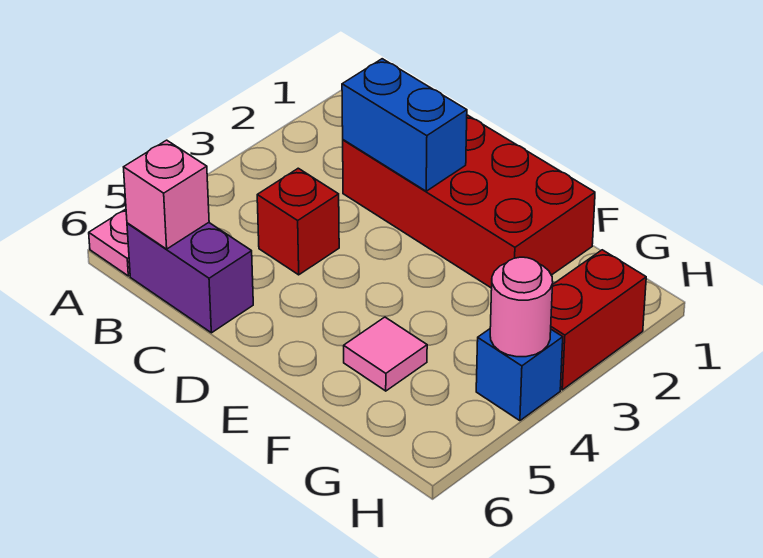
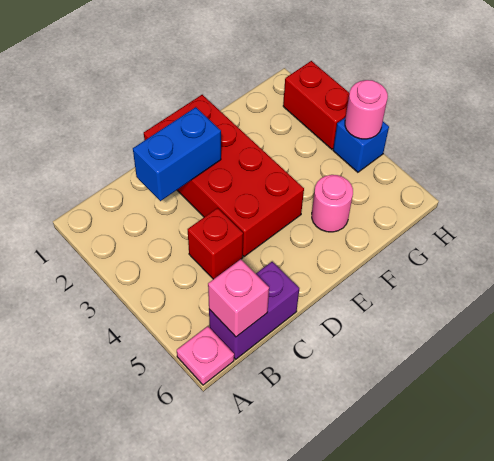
red 2x4 brick [343,115,595,288] -> red 2x4 brick turned to [144,95,304,257]
pink 1x1 tile [344,317,427,391] -> pink 1x1 round brick [312,175,353,232]

